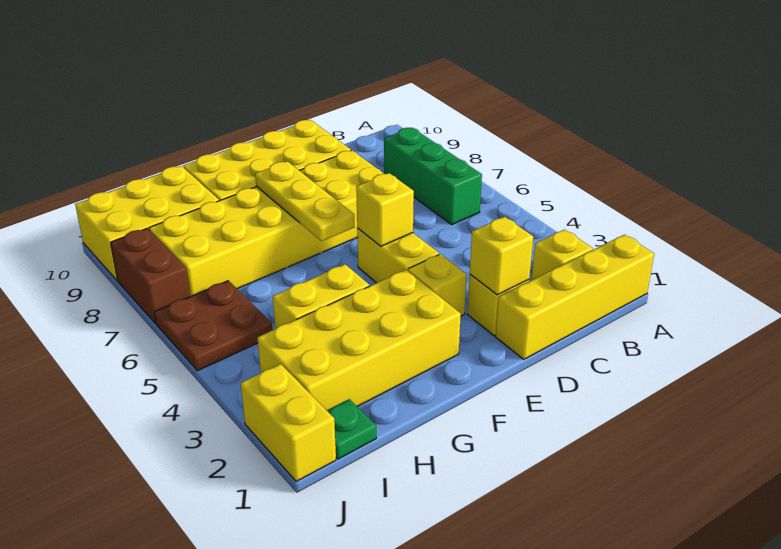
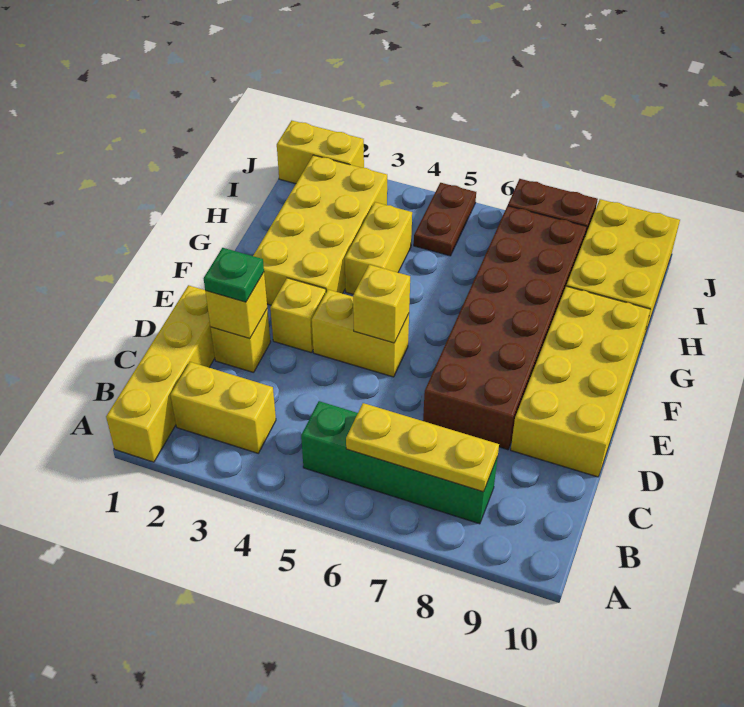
yellow 1x1 brick [532,230,593,280] -> yellow 1x2 brick [171,362,276,453]
green 1x3 brick [384,128,482,225] -> green 1x4 brick [301,401,498,524]
yellow 2x6 brick [149,150,384,296] -> brown 2x6 brick [423,206,587,450]
yellow 1x3 plate [255,161,354,241] -> yellow 1x3 plate moved to [346,403,499,492]
green 1x1 plate [327,399,376,459] -> green 1x1 plate moved to [204,248,264,302]
brown 2x2 plate [154,281,273,371] -> brown 1x2 plate [414,183,476,256]

